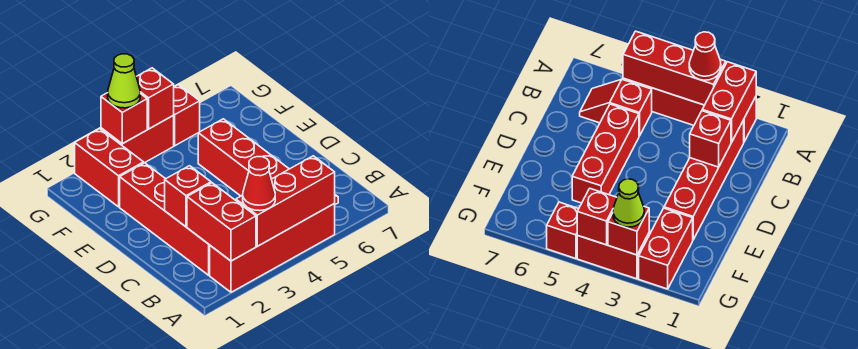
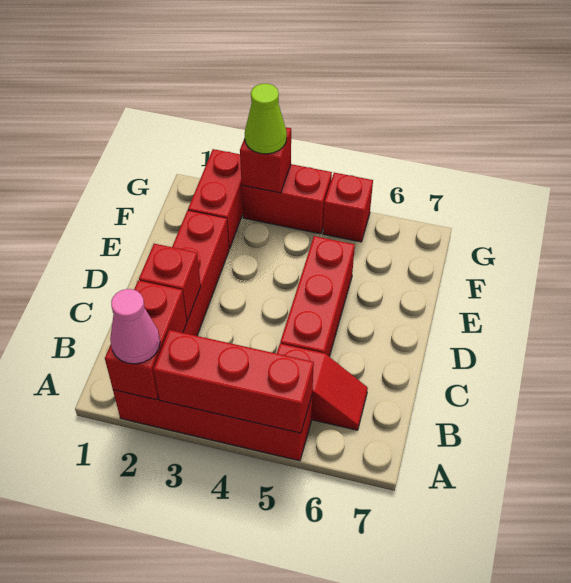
none -> pink 1x1 cone [110,289,160,364]
red 1x1 cone [243,157,275,211] -> none
red 1x1 brick [136,68,174,129] -> none

